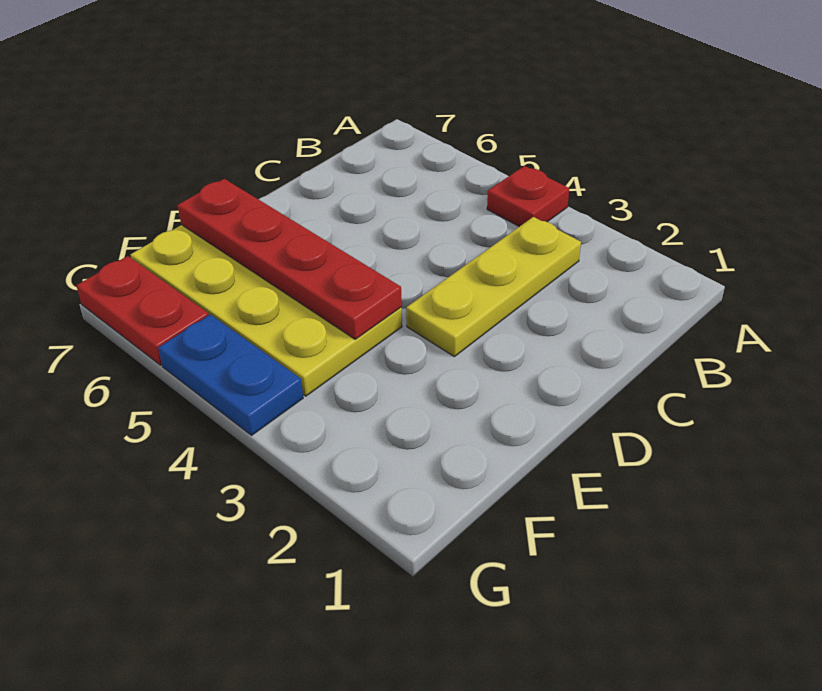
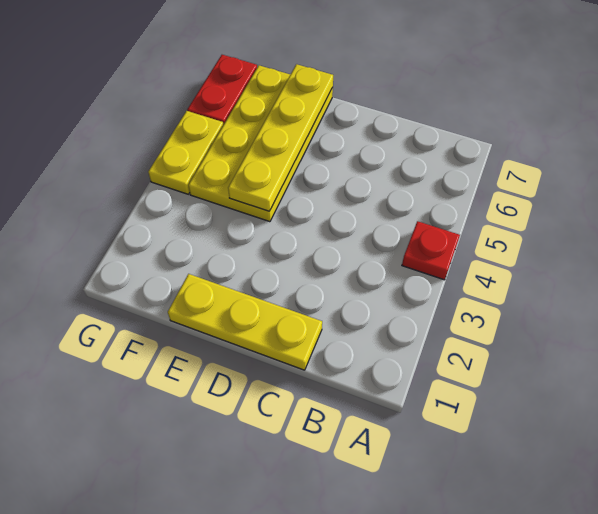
yellow 1x3 plate [406,217,581,357] -> yellow 1x3 plate moved to [168,274,322,370]
red 1x4 plate [178,179,402,339] -> yellow 1x4 plate [228,64,333,211]
blue 1x2 plate [158,314,303,435] -> yellow 1x2 plate [148,111,223,194]

